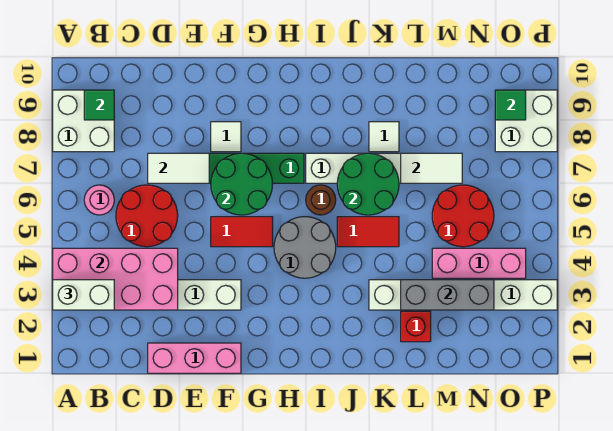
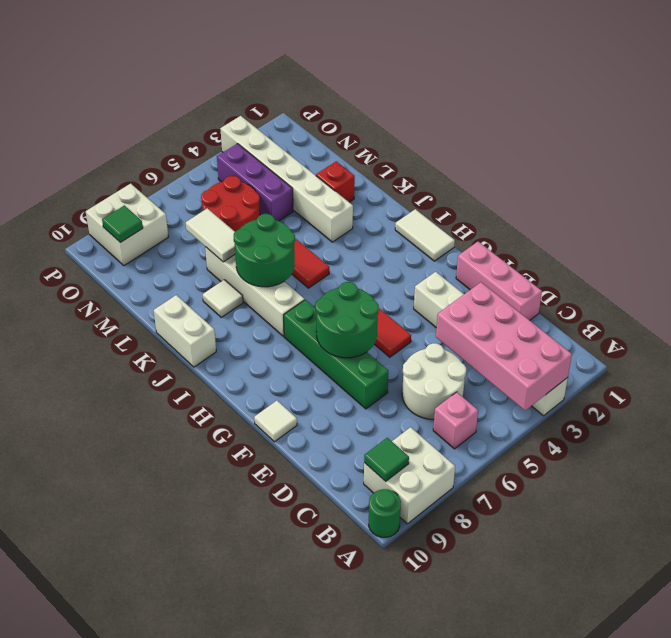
white 1x2 brick [53,280,114,310] -> white 1x2 brick moved to [154,295,216,367]
none -> green 1x1 round brick [369,489,401,537]
pink 1x1 round brick [84,185,114,215] -> pink 1x1 brick [433,392,478,449]
red 2x2 round brick [116,185,178,247] -> white 2x2 round brick [402,343,466,419]
white 1x2 tile [148,153,209,183] -> white 1x2 tile moved to [395,209,455,261]
white 1x1 tile [211,122,241,152] -> white 1x1 tile moved to [254,401,297,442]
grey 2x2 round brick [274,217,336,278] -> none
brown 1x1 round brick [306,185,336,215] -> none
grey 1x3 brick [401,280,494,310] -> none
pink 1x3 brick [432,248,526,278] -> purple 1x3 brick [217,144,293,221]

